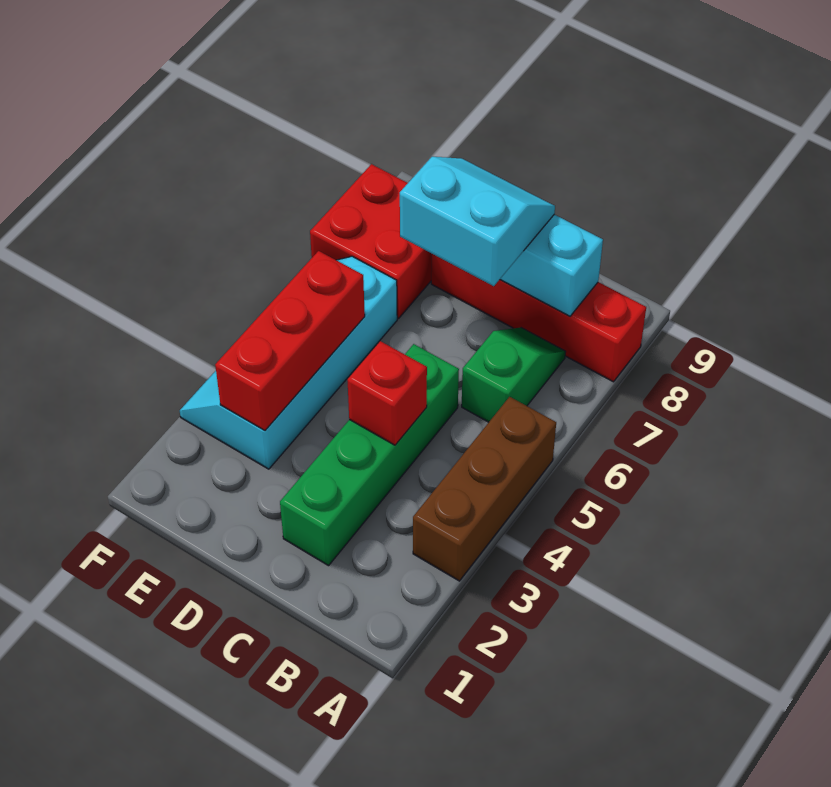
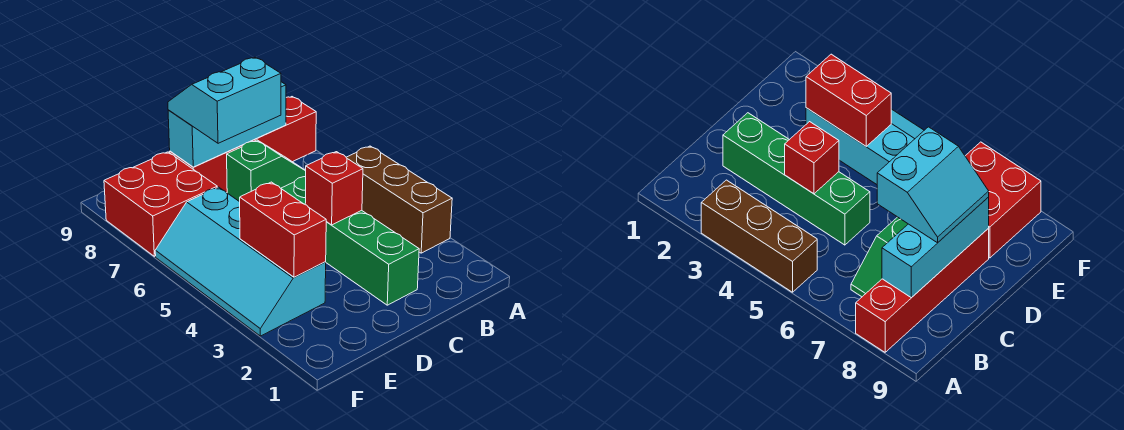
green 1x2 slope [462,328,566,422] -> green 1x2 slope turned to [227,140,306,202]
red 1x3 brick [215,251,365,430] -> red 1x2 brick [240,182,326,277]

